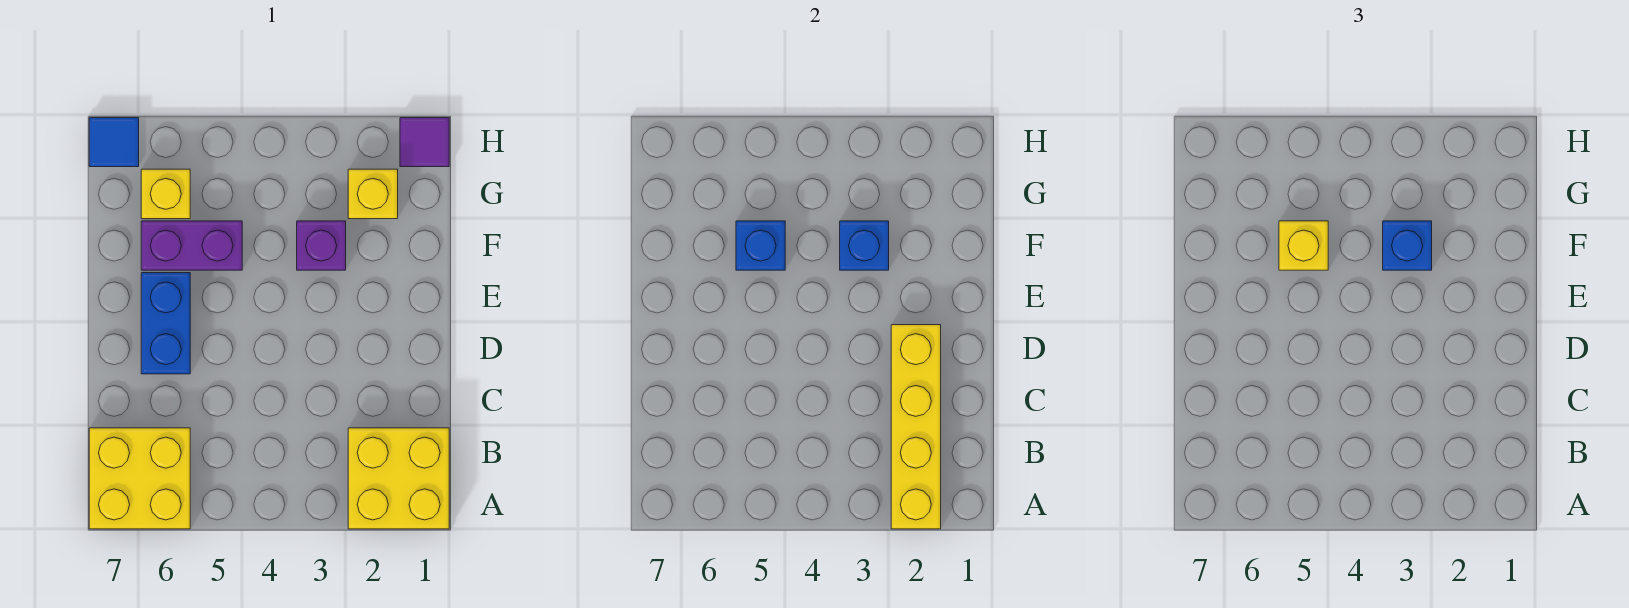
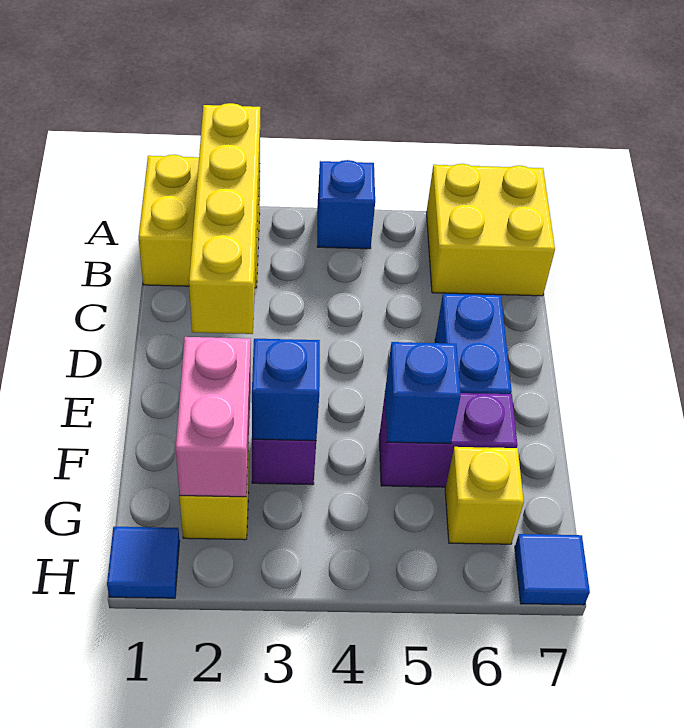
none -> pink 1x2 brick [176,337,251,497]
blue 1x1 brick [1383,221,1432,270] -> blue 1x1 brick moved to [317,160,375,249]
yellow 1x1 brick [1279,221,1328,270] -> none
purple 1x1 tile [400,118,449,167] -> blue 1x1 tile [107,527,180,598]

